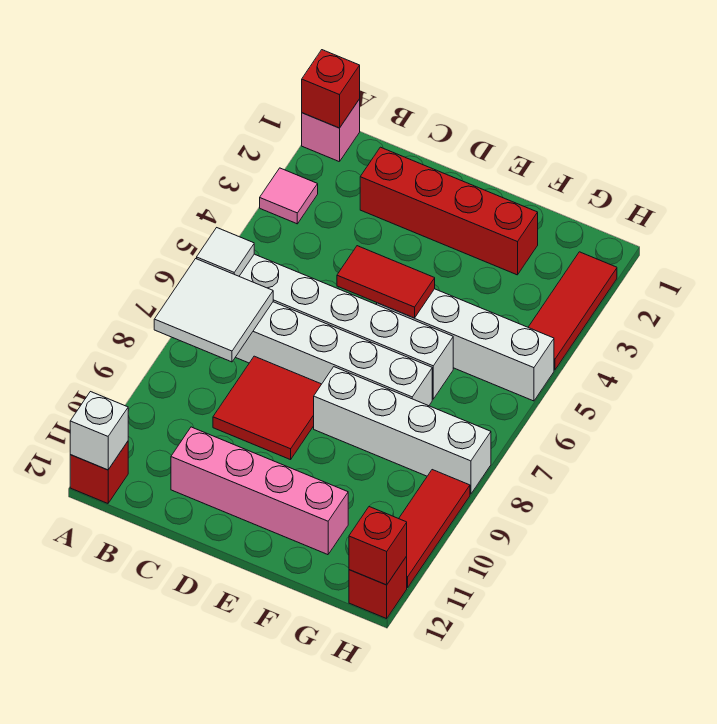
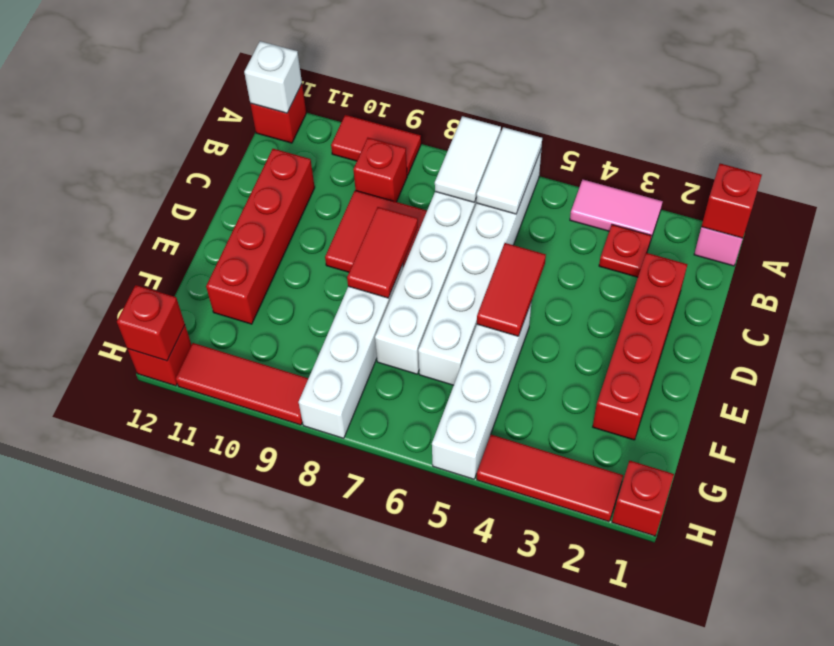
pink 1x1 tile [260,168,318,224] -> pink 1x2 tile [570,180,663,239]
white 1x1 tile [197,228,254,276] -> white 1x2 tile [476,127,542,214]
white 2x2 tile [154,259,273,362] -> white 1x2 tile [435,116,501,202]
none -> red 1x2 tile [331,115,421,175]
none -> red 1x1 plate [599,225,652,277]
none -> red 1x1 brick [353,138,407,202]
pink 1x4 brick [171,427,348,555] -> red 1x4 brick [206,149,315,324]
none -> red 1x2 tile [347,207,418,298]
none -> red 1x1 brick [612,461,674,536]

